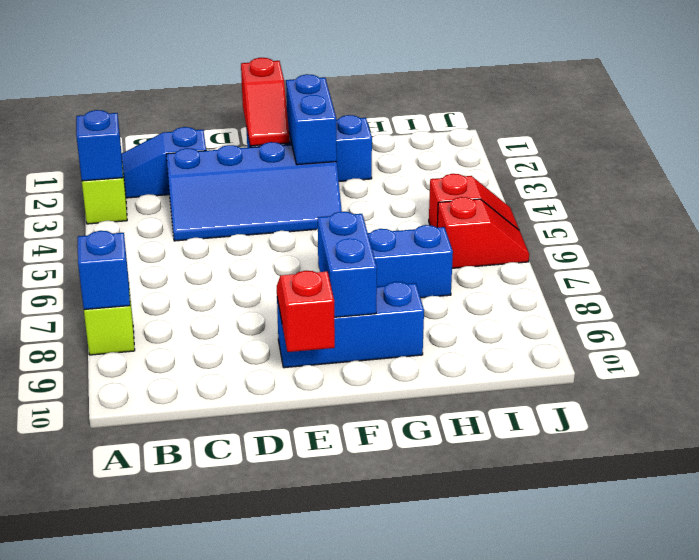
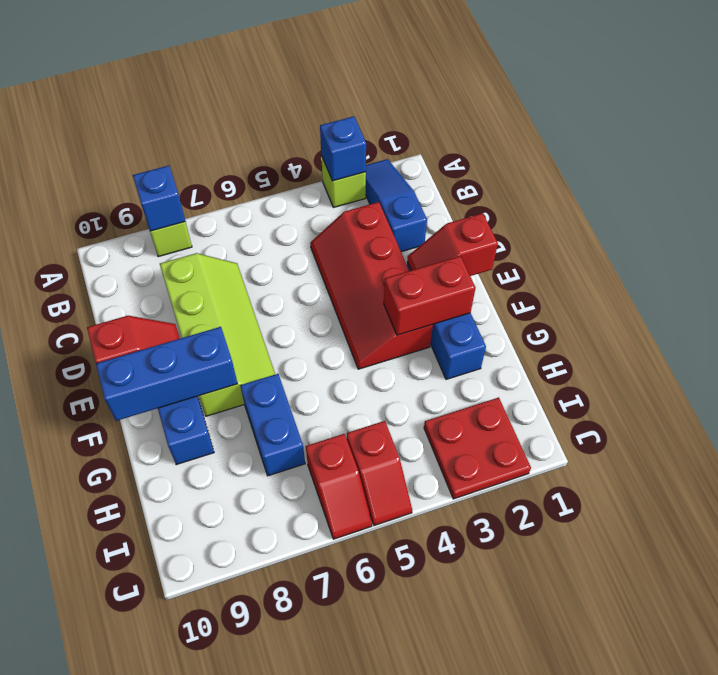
blue 2x4 slope [166,142,342,241] -> red 2x4 slope [310,202,433,369]
none -> lime 2x4 slope [160,253,275,416]
blue 1x2 brick [286,74,337,165] -> red 1x2 brick [384,256,475,335]
blue 1x2 brick [318,212,377,317] -> blue 1x3 brick [96,327,238,421]
none -> red 2x2 plate [424,397,531,499]

